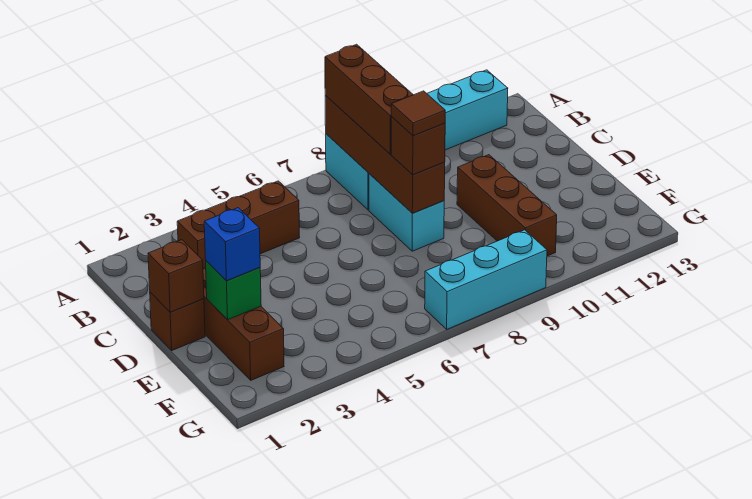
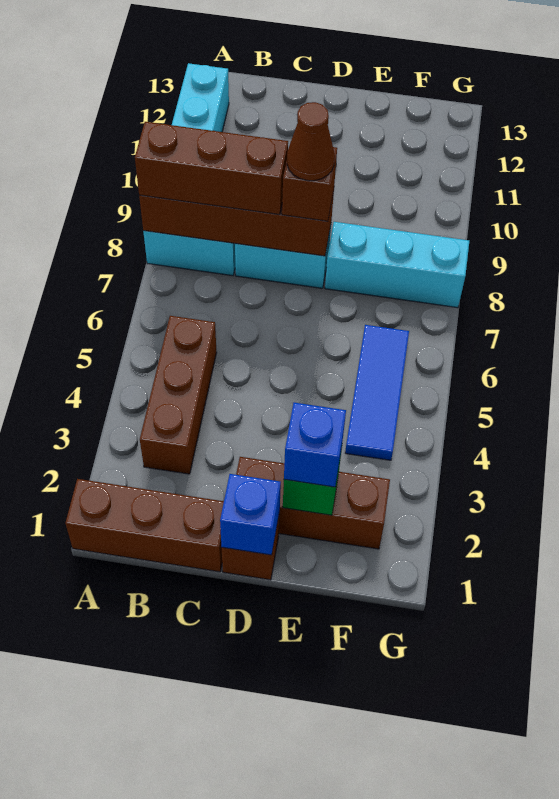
brown 1x1 brick [148,240,204,312] -> blue 1x1 brick [220,474,281,555]
brown 1x1 tile [391,91,445,136] -> brown 1x1 cone [287,102,335,181]
brown 1x3 brick [457,155,557,256] -> brown 1x3 brick moved to [65,479,224,572]
none -> blue 1x3 tile [345,325,409,460]
cyan 1x3 brick [425,230,547,329] -> cyan 1x3 brick turned to [325,222,469,308]

